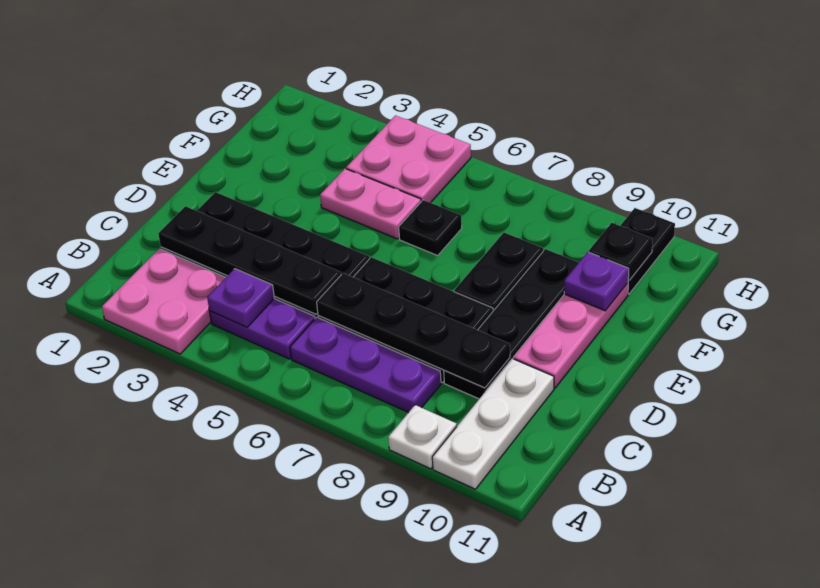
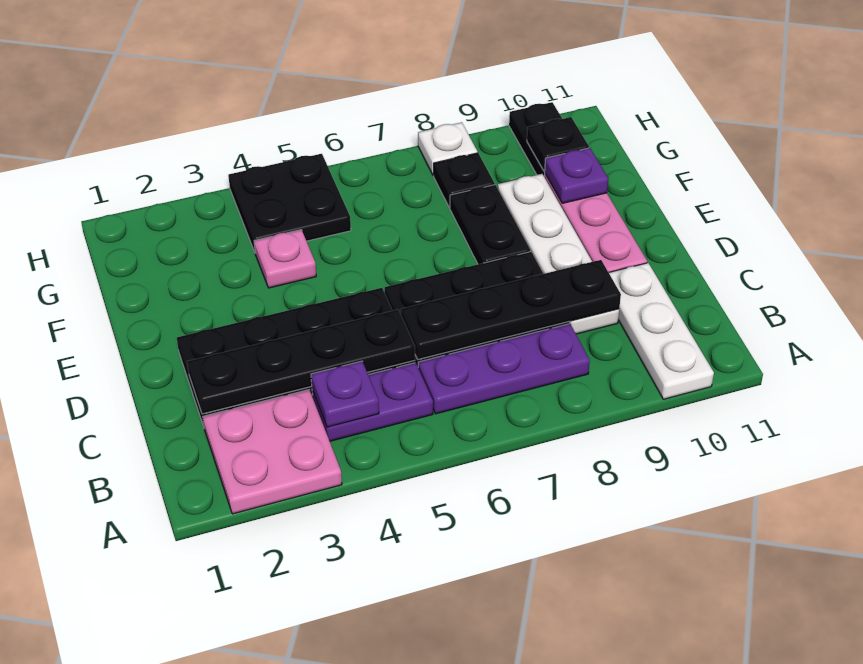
white 1x1 plate [388,405,457,469] -> white 1x1 plate moved to [418,122,478,176]
black 1x4 plate [444,249,579,399] -> white 1x4 plate [498,174,619,334]
pink 1x2 plate [320,169,421,239] -> pink 1x1 plate [254,230,316,288]
black 1x1 plate [399,200,462,256] -> black 1x1 plate moved to [434,153,495,208]
pink 2x2 plate [346,116,471,203] -> black 2x2 plate [228,154,351,252]

